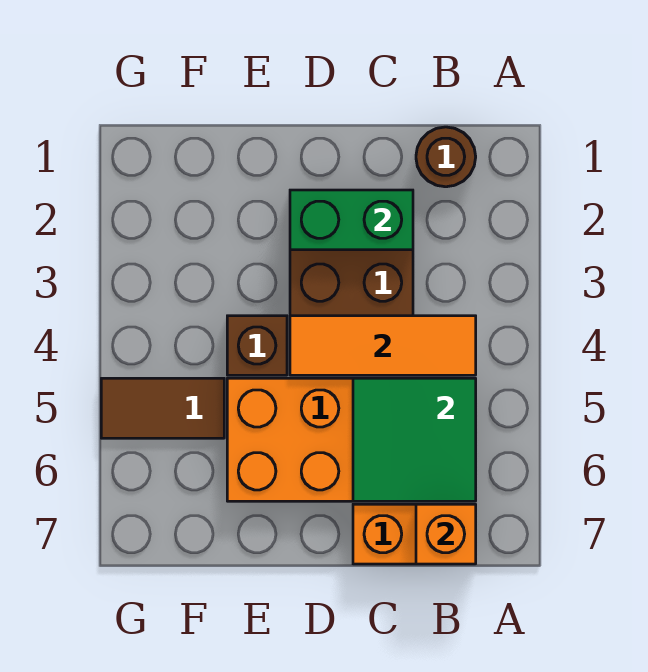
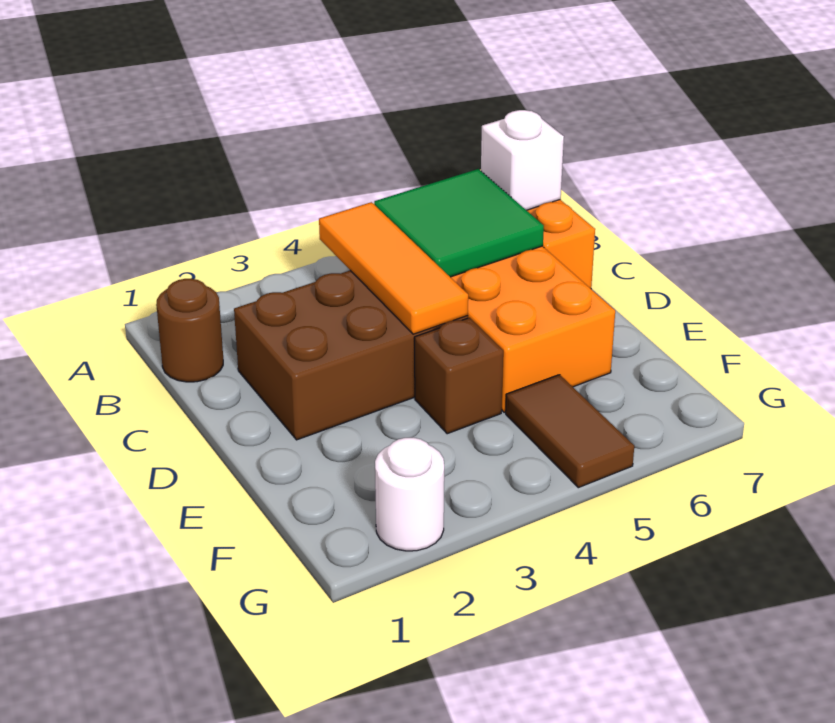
orange 1x1 brick [416,504,476,564] -> white 1x1 brick [481,110,564,210]
green 1x2 brick [290,190,413,250] -> none
none -> white 1x1 round brick [375,438,444,551]

